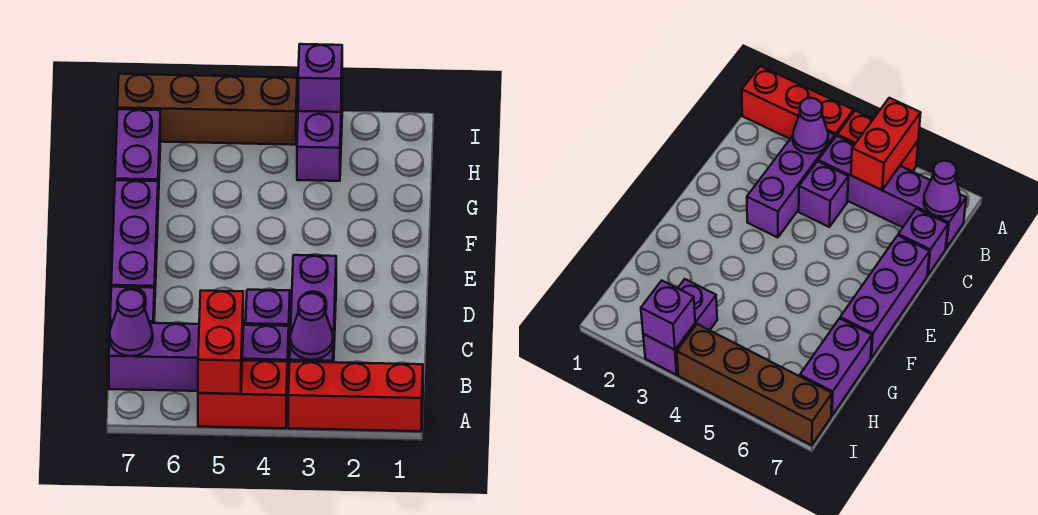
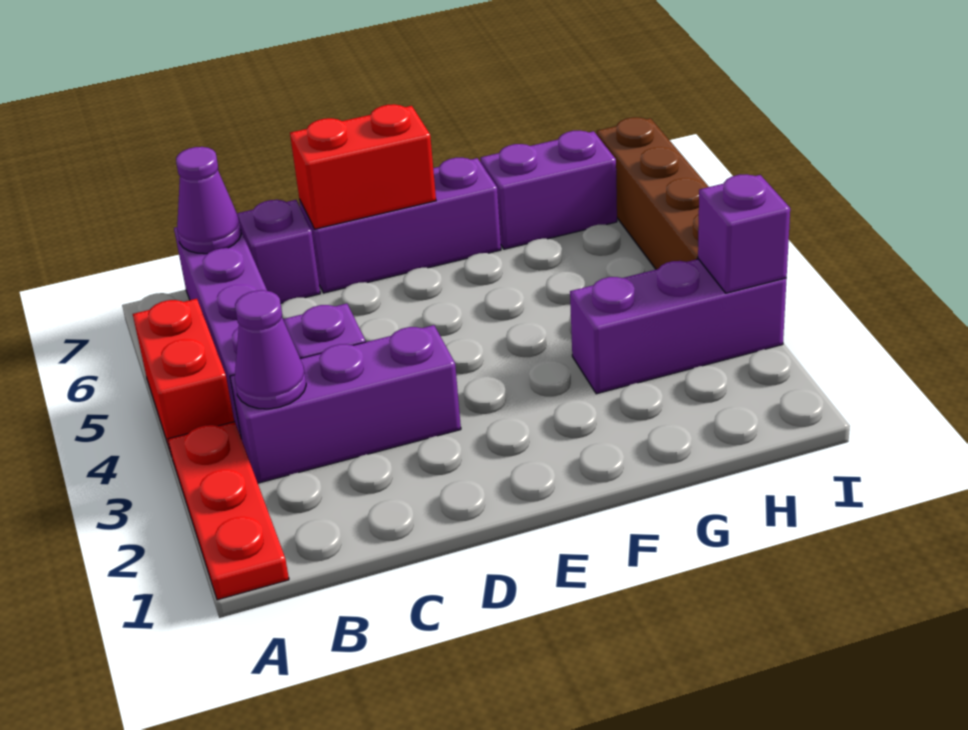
red 1x3 brick [288,362,423,431] -> red 1x3 plate [168,422,289,600]
red 1x2 brick [198,291,243,394] -> red 1x2 brick moved to [290,104,436,229]
purple 1x2 brick [297,104,342,181] -> purple 1x3 brick [570,259,787,394]

